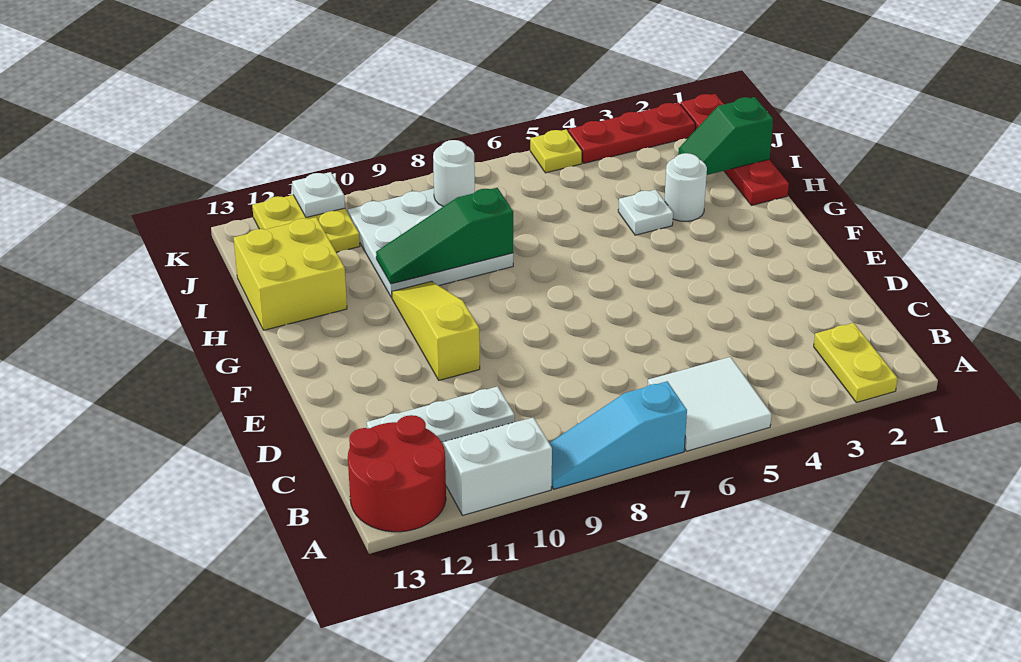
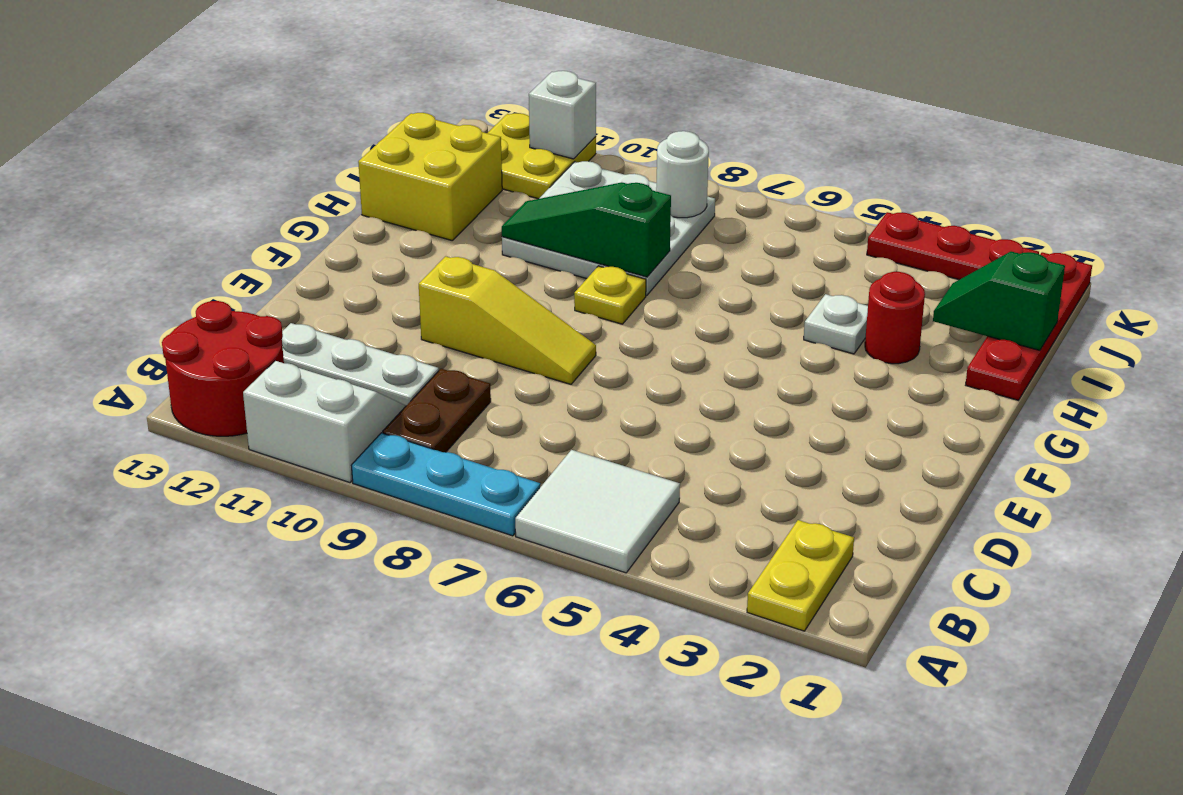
cyan 1x3 slope [549,381,687,489] -> cyan 1x3 plate [351,433,540,536]
none -> brown 1x2 plate [383,369,491,452]
yellow 1x3 slope [392,281,480,380] -> yellow 1x3 slope turned to [419,256,596,384]
white 1x1 round brick [664,153,707,221] -> red 1x1 round brick [865,272,925,364]
yellow 1x1 plate [530,129,582,173] -> yellow 1x1 plate moved to [574,266,646,324]
white 1x1 plate [292,172,345,218] -> white 1x1 brick [529,71,596,159]

